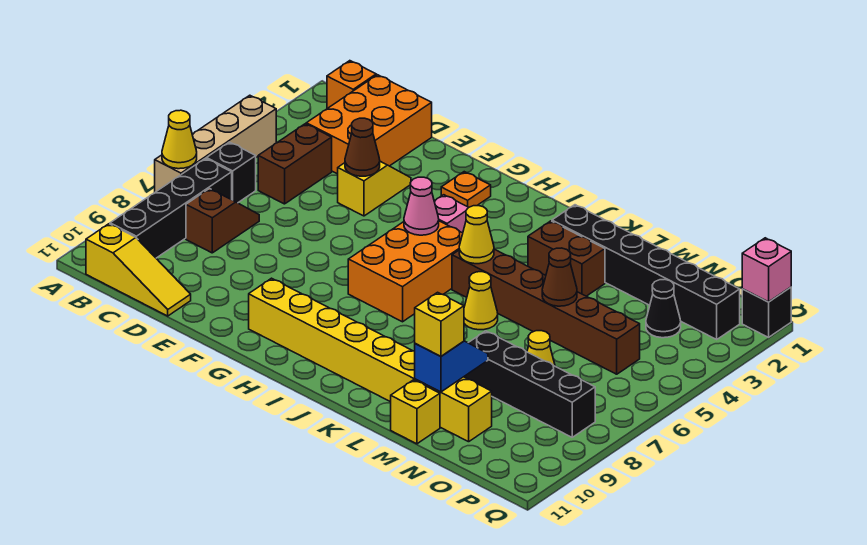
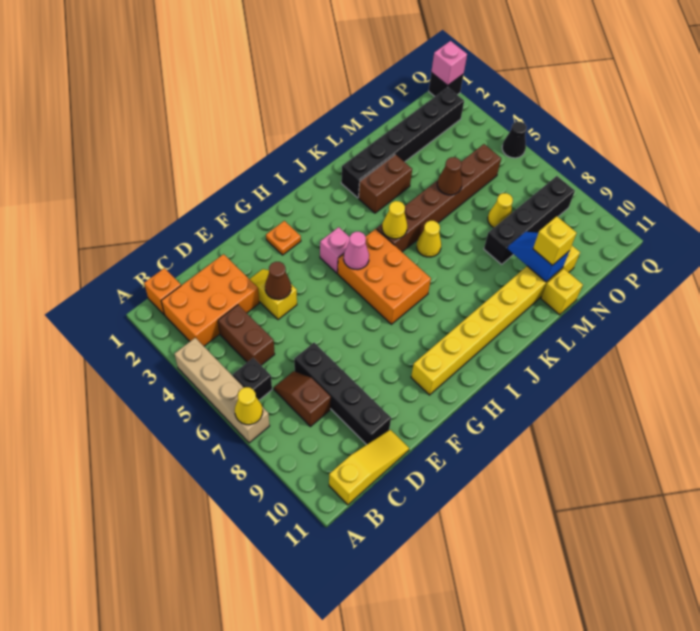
black 1x4 brick [110,158,232,258] -> black 1x4 brick moved to [294,343,391,445]
orange 2x3 brick [306,75,432,174] -> orange 2x3 brick turned to [161,254,259,346]
black 1x1 cone [646,280,681,338] -> black 1x1 cone moved to [502,121,527,158]

